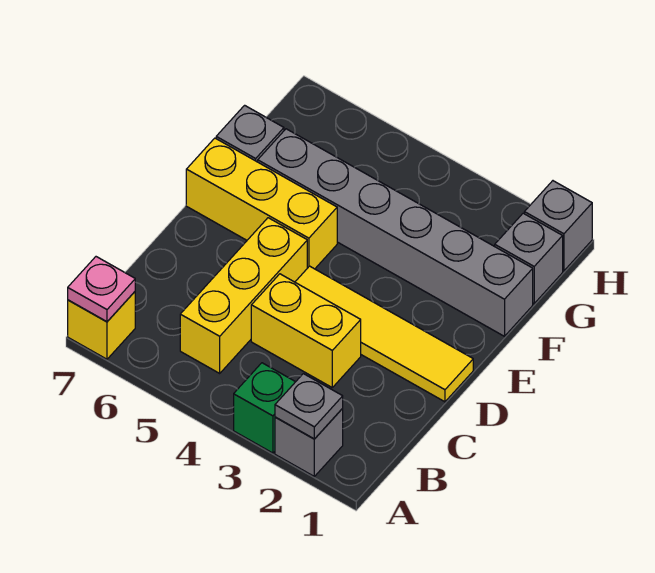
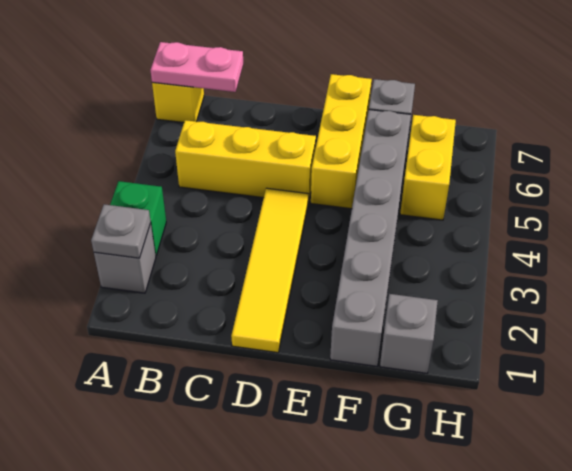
pink 1x1 plate [68,257,135,322] -> pink 1x2 plate [150,42,243,92]
yellow 1x2 brick [251,274,361,387] -> yellow 1x2 brick moved to [400,115,456,220]
grey 1x1 brick [524,181,592,271] -> none

